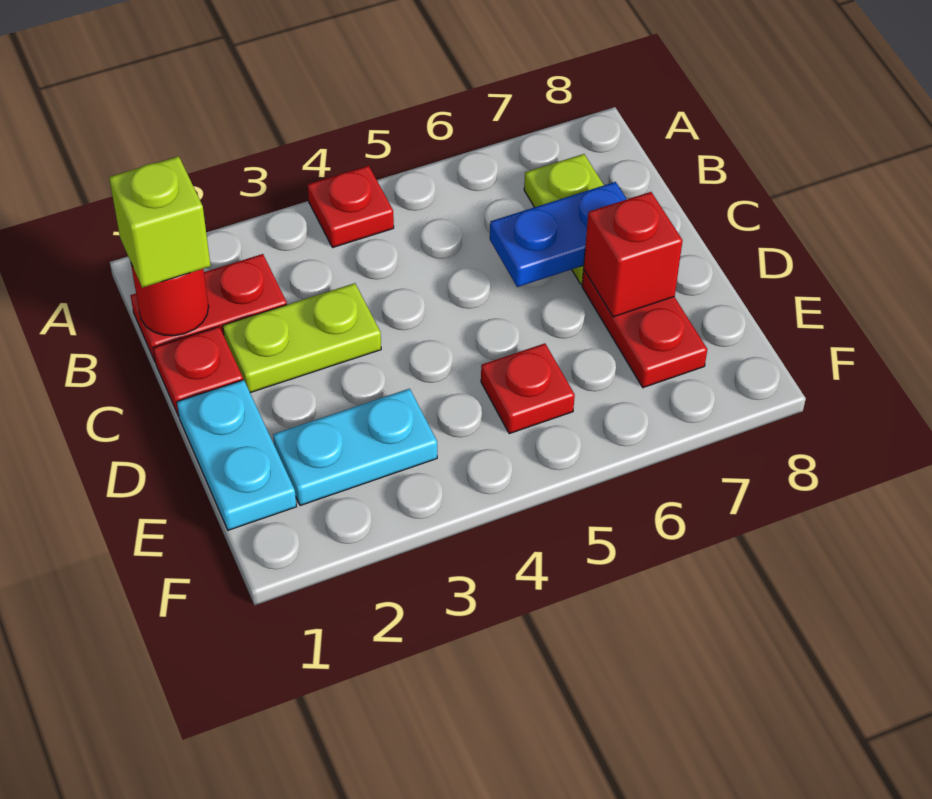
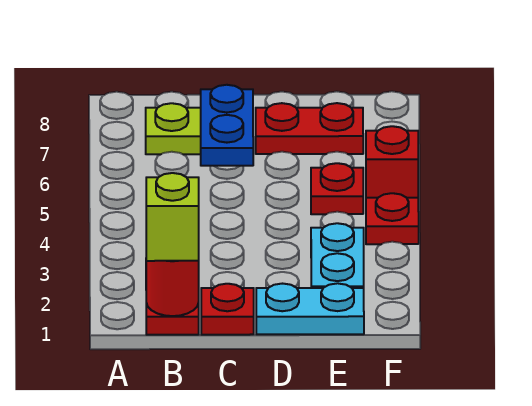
red 1x1 plate [308,166,394,248] -> red 1x1 plate moved to [366,193,419,244]
lime 1x2 plate [223,283,381,393] -> none
red 1x1 brick [584,192,683,317] -> red 1x1 brick moved to [366,126,418,198]

